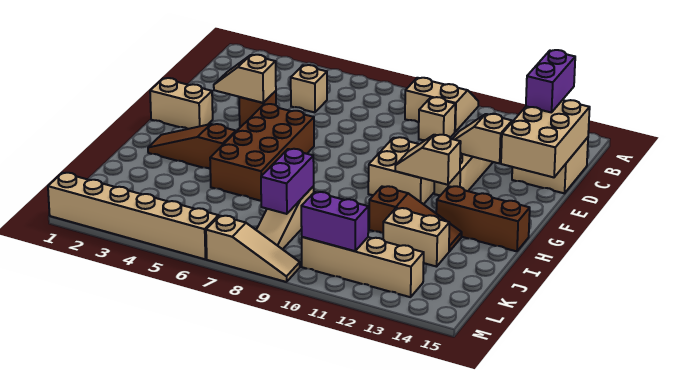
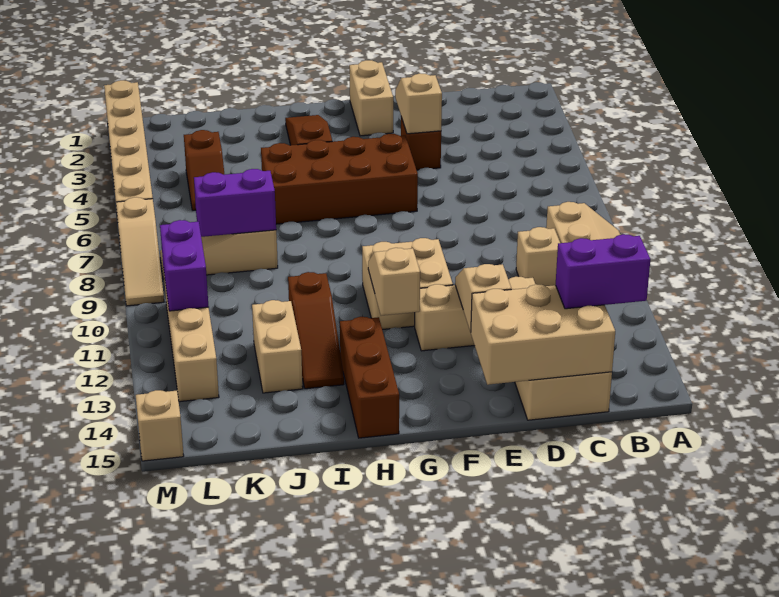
tan 1x1 brick [291,65,327,112] -> tan 1x1 brick moved to [136,390,184,461]
none -> brown 1x2 slope [184,130,225,211]

